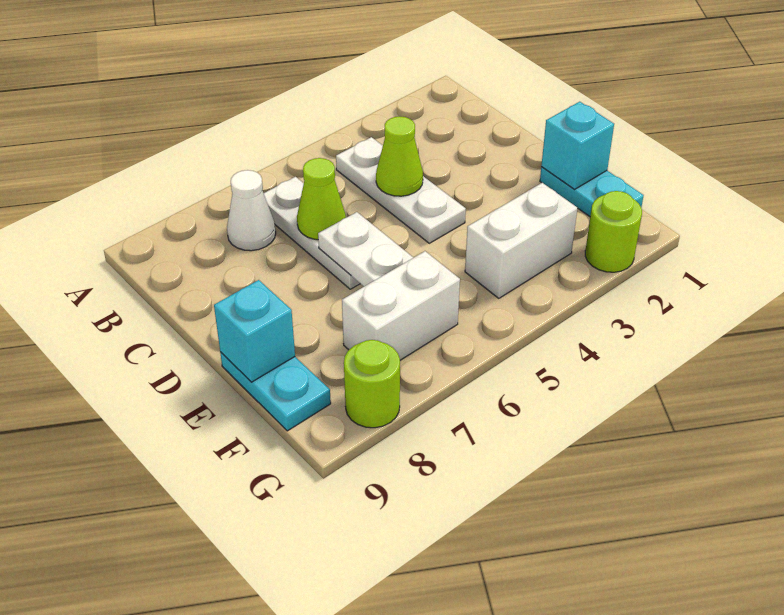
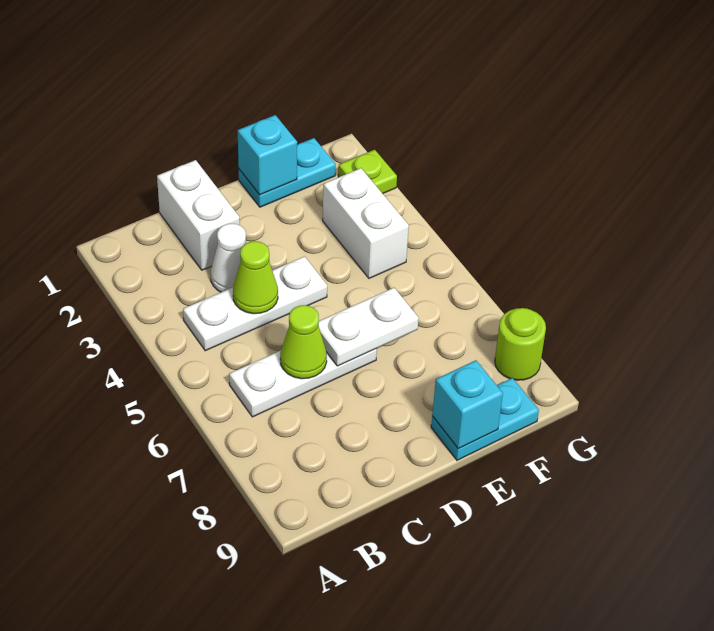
white 1x1 cone [227,170,276,251] -> white 1x1 cone moved to [211,224,246,292]
white 1x2 brick [342,251,460,360] -> white 1x2 brick moved to [157,160,240,270]
lime 1x1 round brick [585,191,642,272] -> lime 1x1 plate [338,150,397,194]

